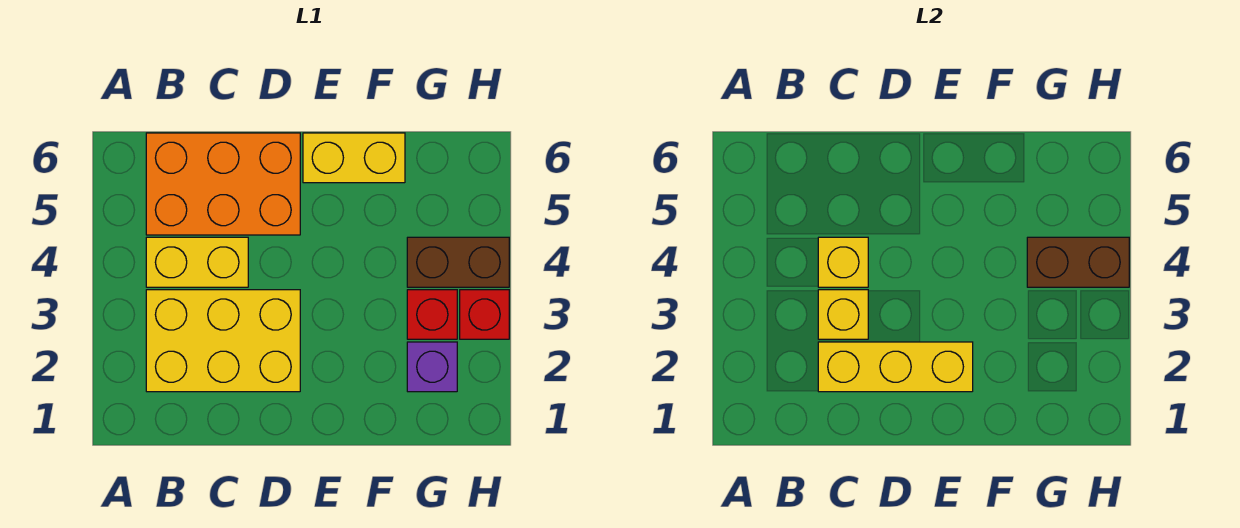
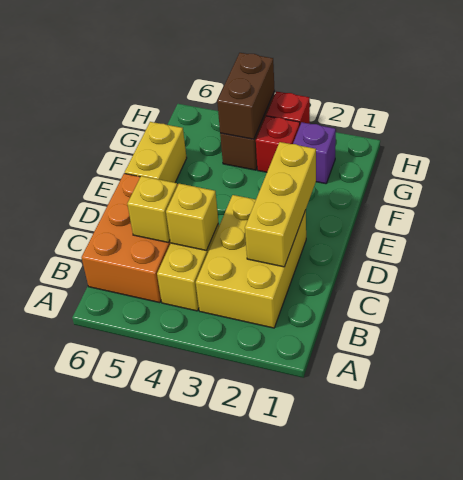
yellow 1x1 brick [818,290,868,339] -> yellow 1x1 brick moved to [127,176,177,243]

